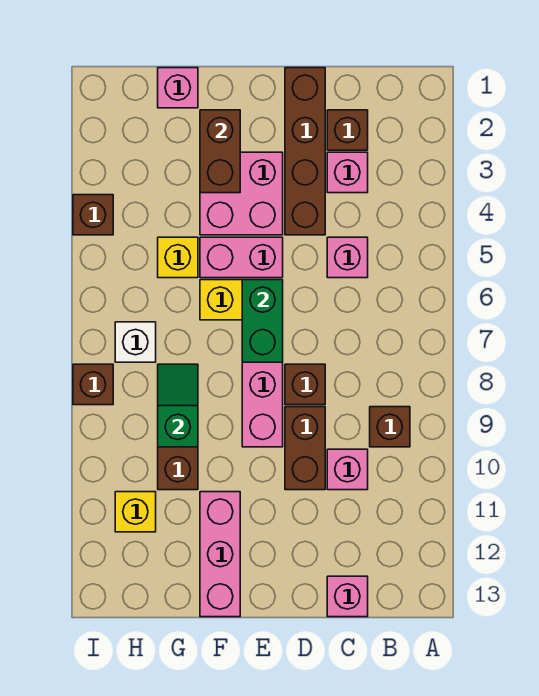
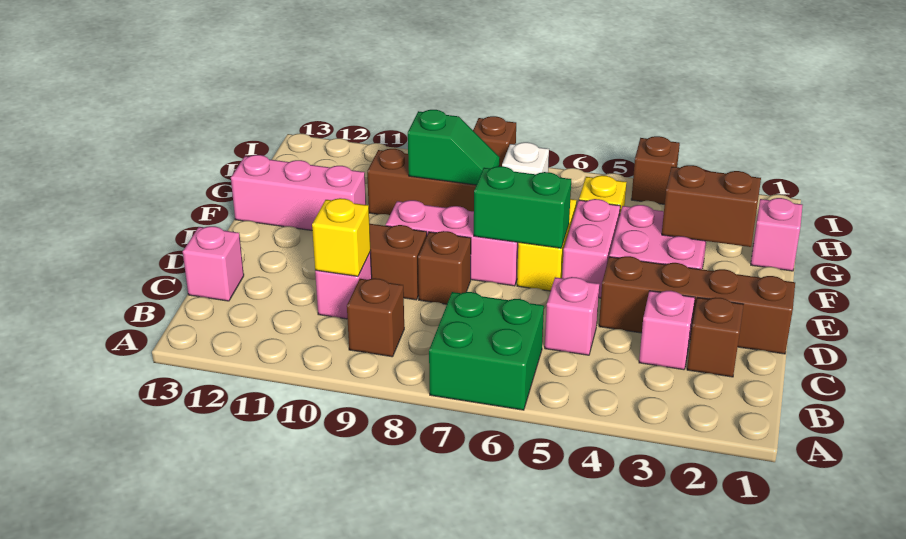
none -> green 2x2 brick [429,292,544,410]
yellow 1x1 brick [115,492,156,532] -> yellow 1x1 brick moved to [312,198,371,276]

